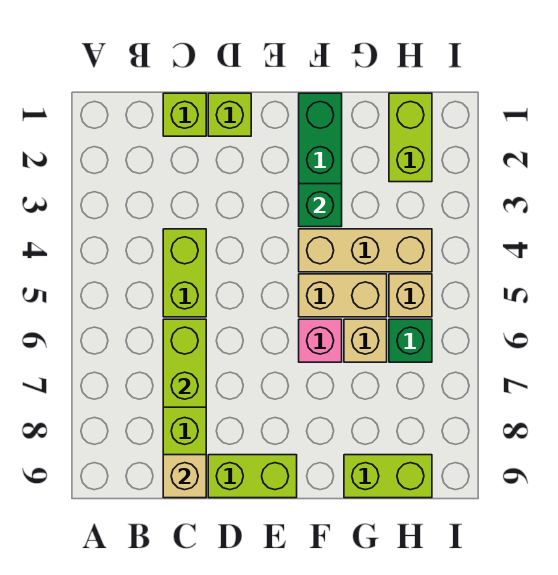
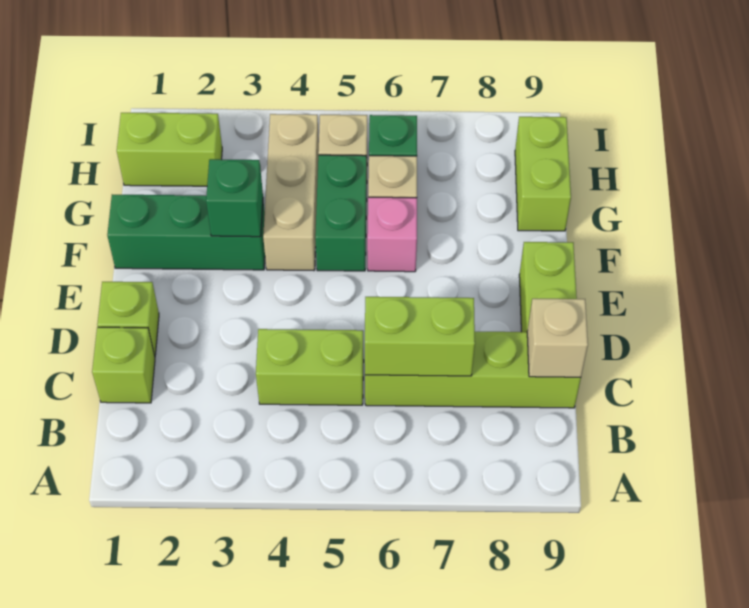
tan 1x2 brick [299,274,387,317] -> green 1x2 brick [315,155,367,271]

